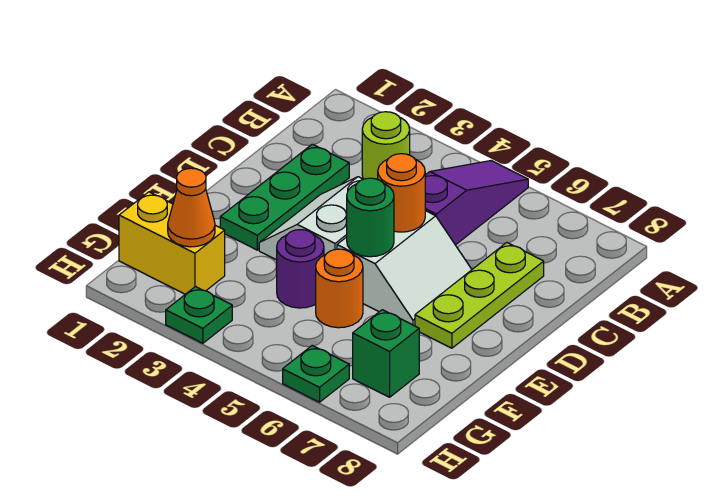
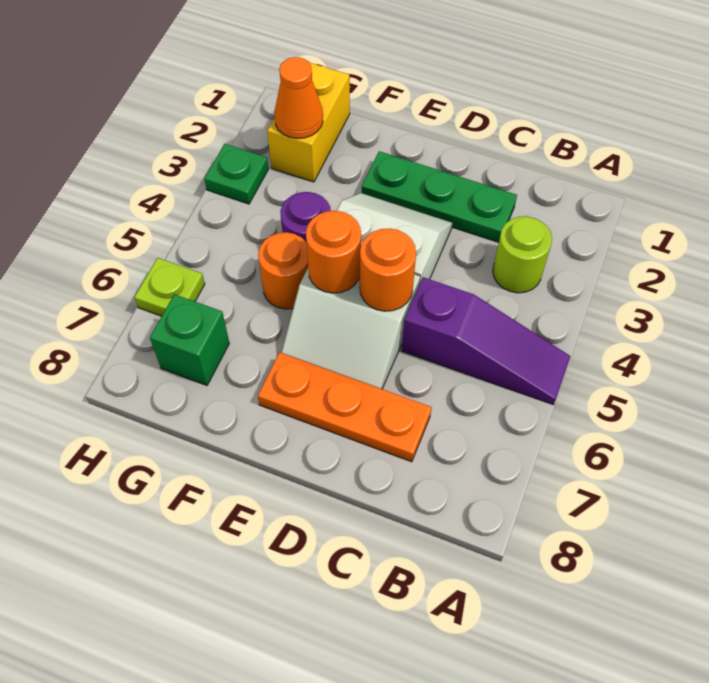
lime 1x3 plate [415,243,544,348] -> orange 1x3 plate [258,352,432,462]
green 1x1 round brick [347,178,394,257] -> orange 1x1 round brick [306,211,361,293]
green 1x1 plate [283,346,349,402] -> lime 1x1 plate [134,258,205,316]

